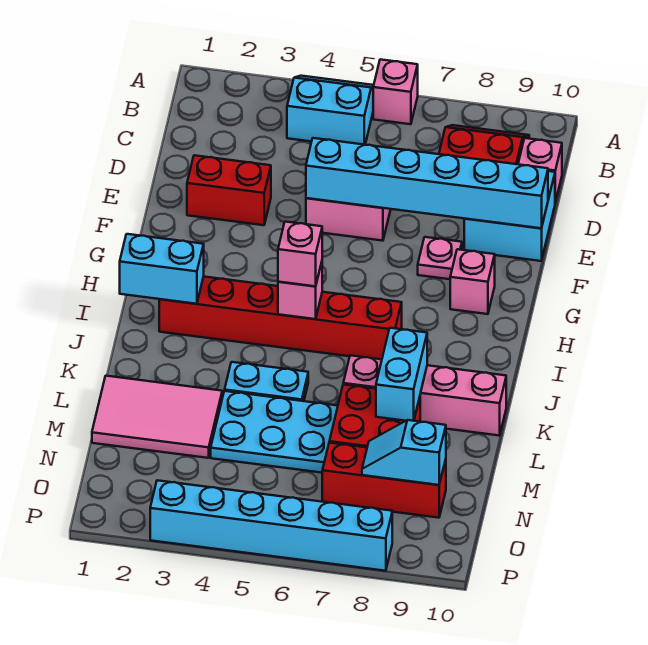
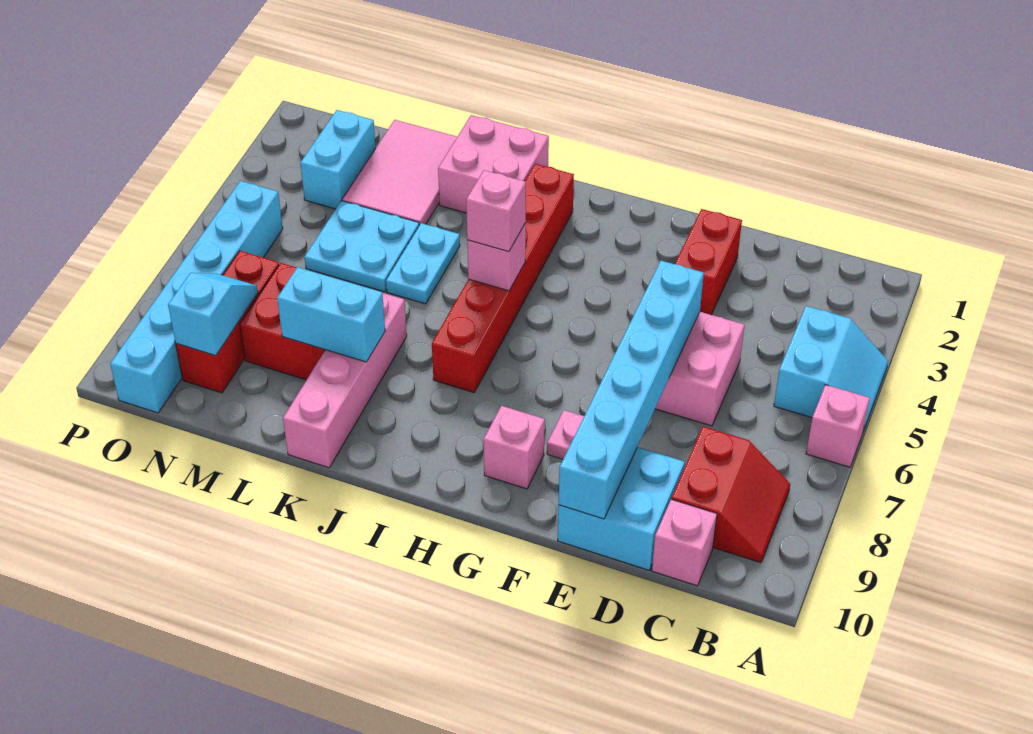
cyan 1x2 brick [120,234,204,304] -> cyan 1x2 brick moved to [300,110,376,209]
none -> pink 2x2 brick [438,115,549,213]
cyan 2x3 plate [211,391,338,473] -> cyan 2x2 plate [305,201,419,292]
cyan 1x6 brick [150,480,392,571] -> cyan 1x6 brick moved to [110,181,283,413]

